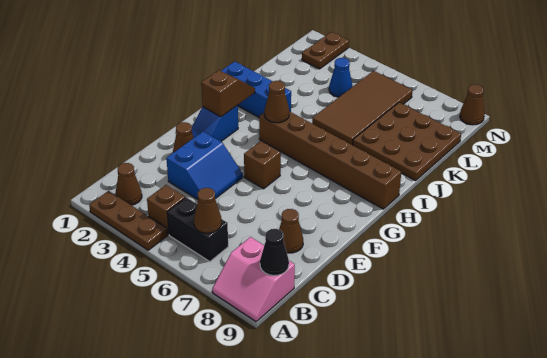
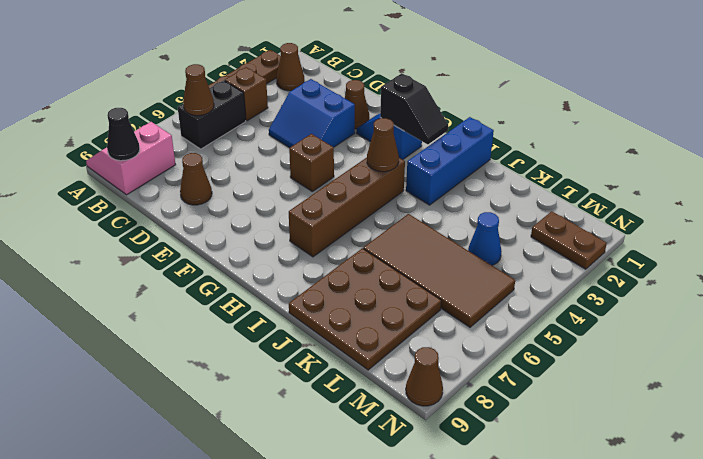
brown 1x2 slope [201,70,255,117] -> black 1x2 slope [380,73,448,144]
brown 1x6 brick [259,111,401,209] -> brown 1x4 brick [289,158,405,257]

